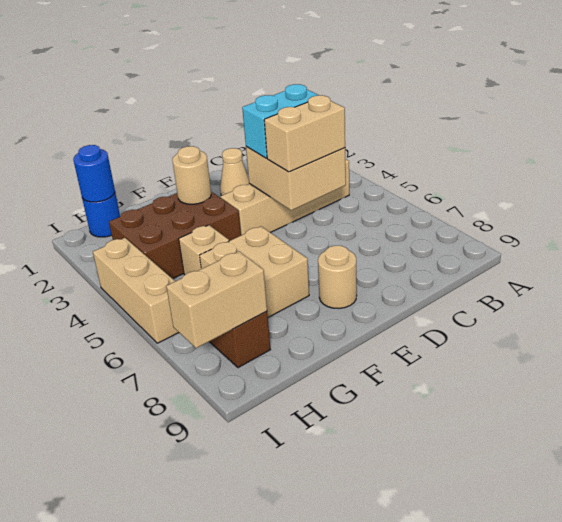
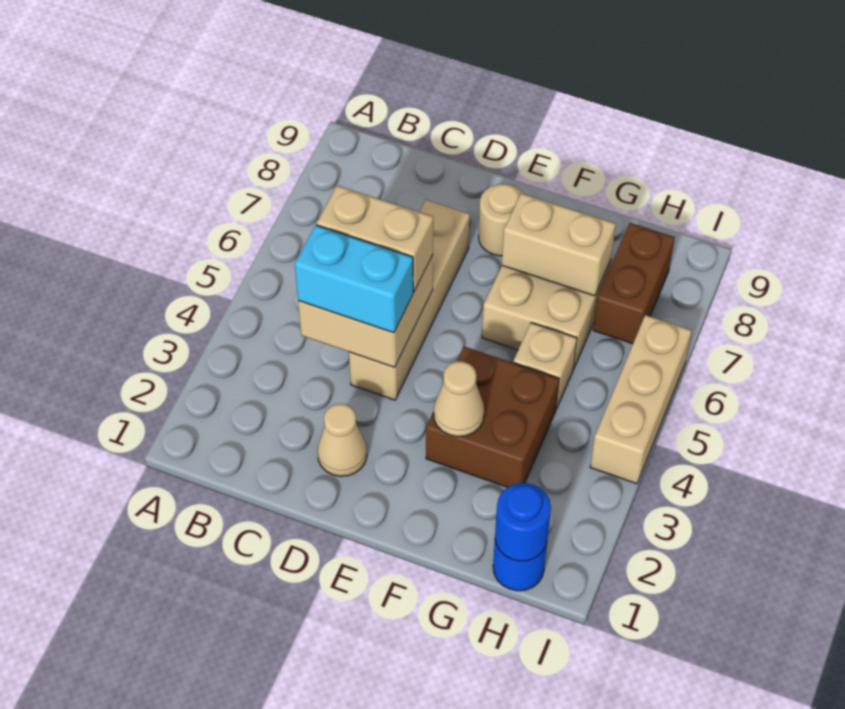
tan 1x4 brick [221,159,349,235] -> tan 1x4 brick turned to [349,200,470,400]
brown 2x3 brick [109,192,241,279] -> brown 2x2 brick [426,347,559,487]
tan 1x1 round brick [172,146,211,204] -> tan 1x1 cone [434,361,484,437]
tan 1x2 brick [166,251,267,348] -> tan 1x2 brick moved to [502,193,616,296]

